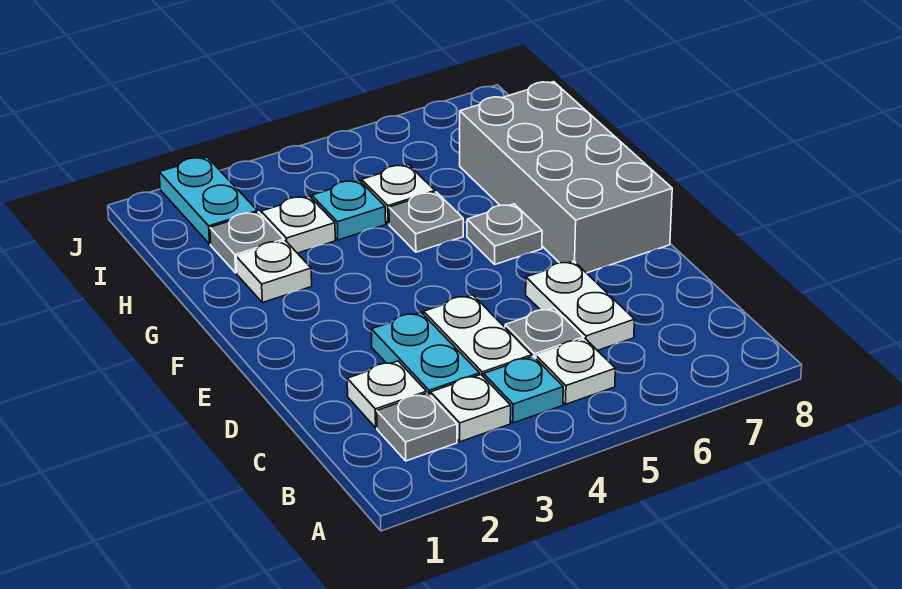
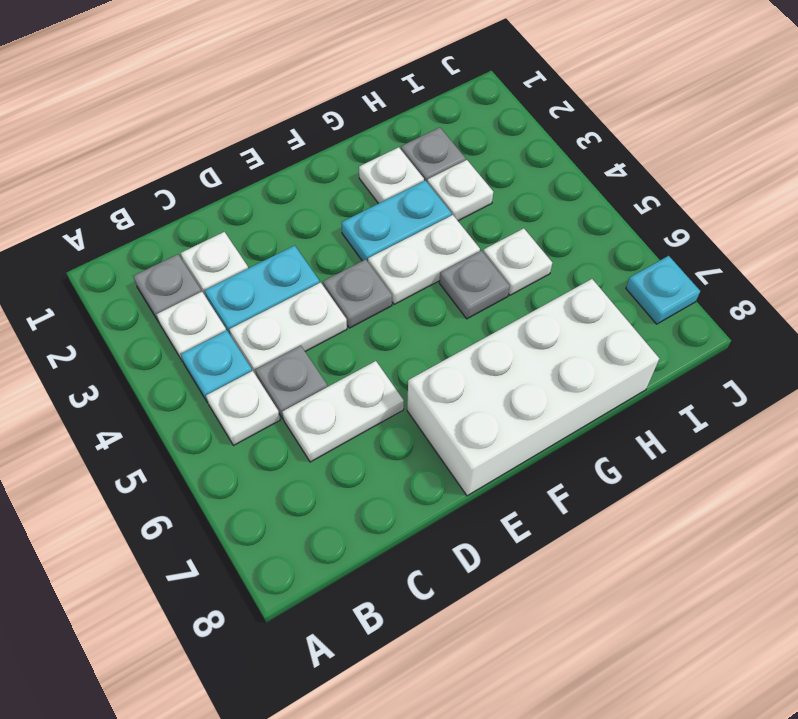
grey 2x4 brick [460,82,672,273] -> white 2x4 brick [407,279,659,496]
none -> white 1x2 plate [368,215,480,304]
grey 1x1 plate [467,204,542,264] -> grey 1x1 plate moved to [323,259,392,328]
cyan 1x1 plate [312,180,386,240] -> cyan 1x1 plate moved to [626,256,700,324]
cyan 1x2 plate [159,157,257,244] -> cyan 1x2 plate moved to [342,180,452,261]

